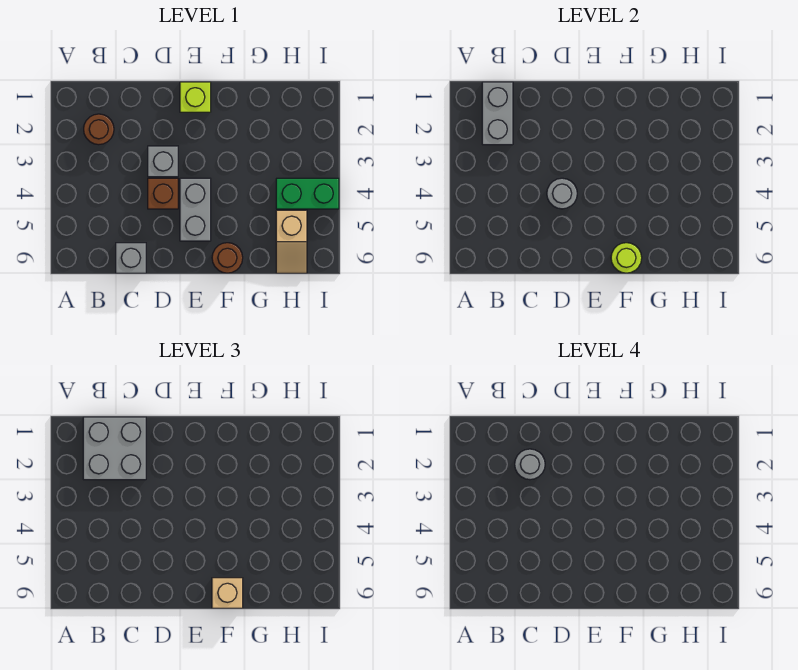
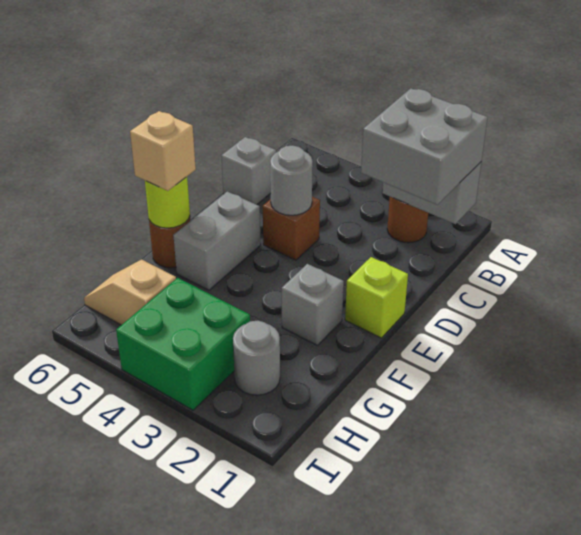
grey 1x1 round brick [515,449,545,480] -> grey 1x1 round brick moved to [233,321,280,395]
grey 1x1 brick [148,146,178,177] -> grey 1x1 brick moved to [282,264,344,345]
grey 1x2 brick [180,178,211,241] -> grey 1x2 brick turned to [173,191,261,290]
green 1x2 brick [276,178,339,209] -> green 2x2 brick [116,278,250,410]

